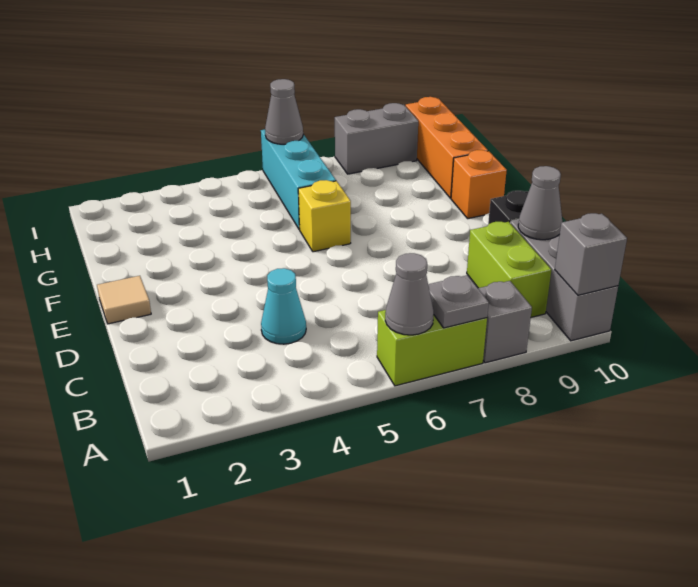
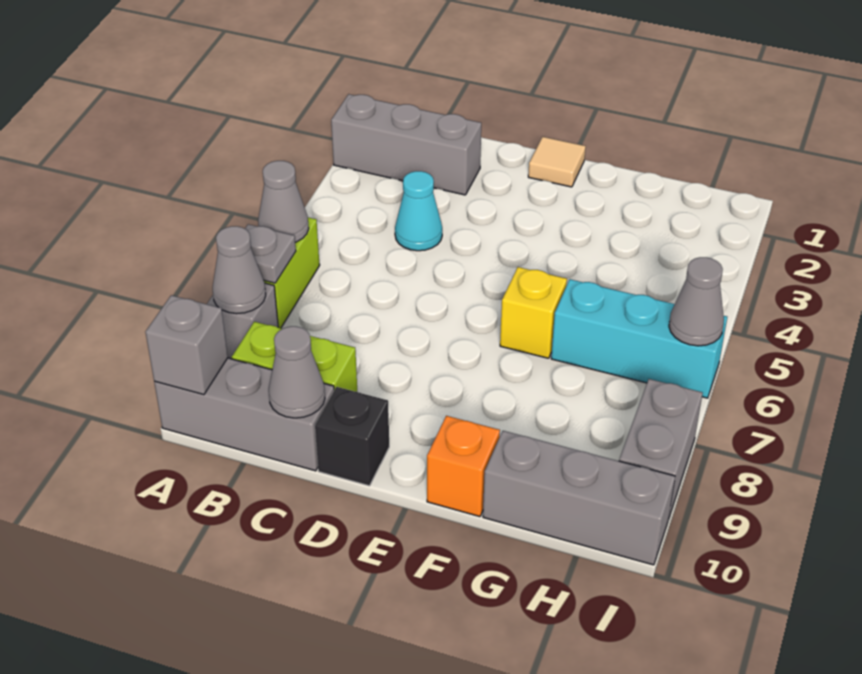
none -> grey 1x3 brick [331,94,481,195]
none -> grey 1x1 cone [213,226,266,314]
orange 1x3 brick [406,97,488,198] -> grey 1x3 brick [483,431,675,565]

